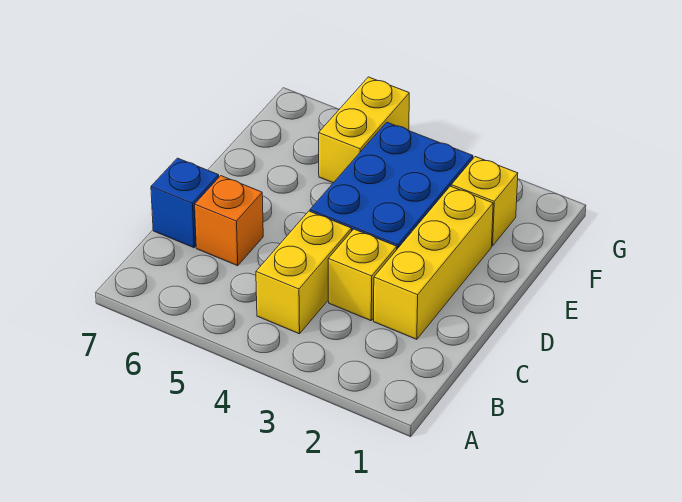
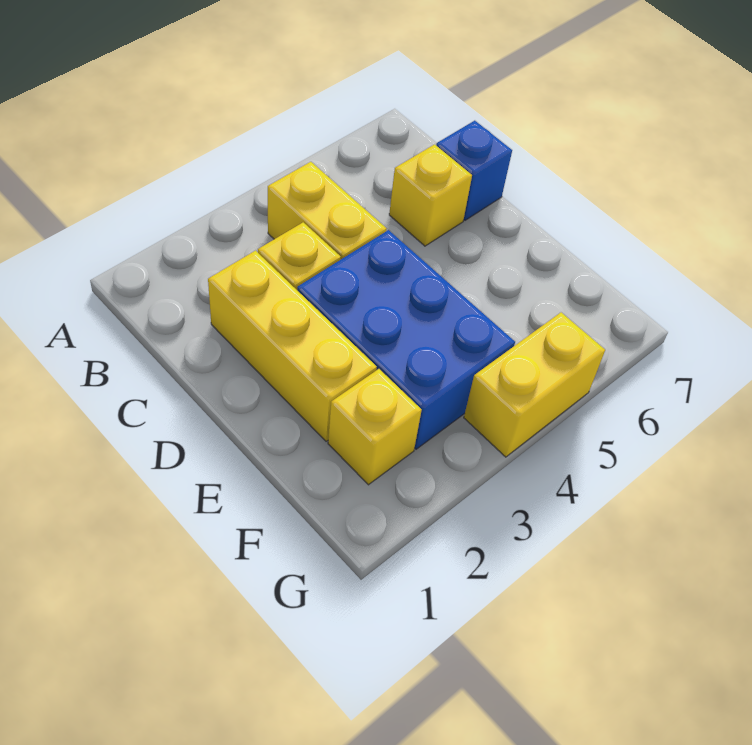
orange 1x1 brick [195,176,263,266] -> yellow 1x1 brick [389,144,472,246]
yellow 1x2 brick [319,77,409,183] -> yellow 1x2 brick turned to [464,312,605,457]

